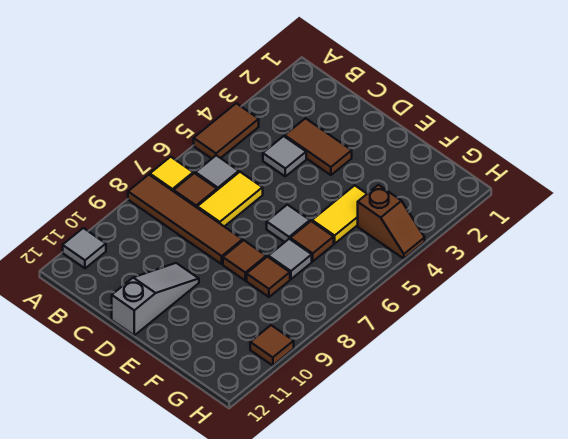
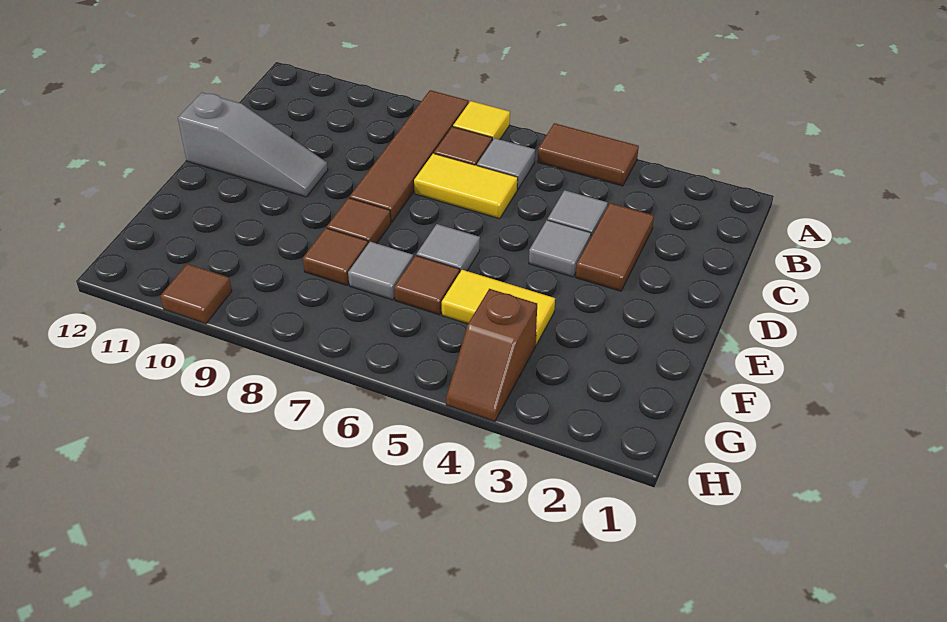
grey 1x1 tile [63,228,106,268] -> grey 1x1 tile moved to [529,220,591,277]

